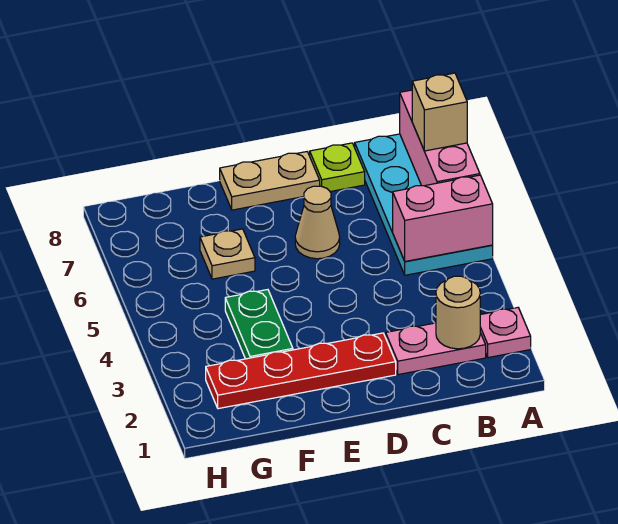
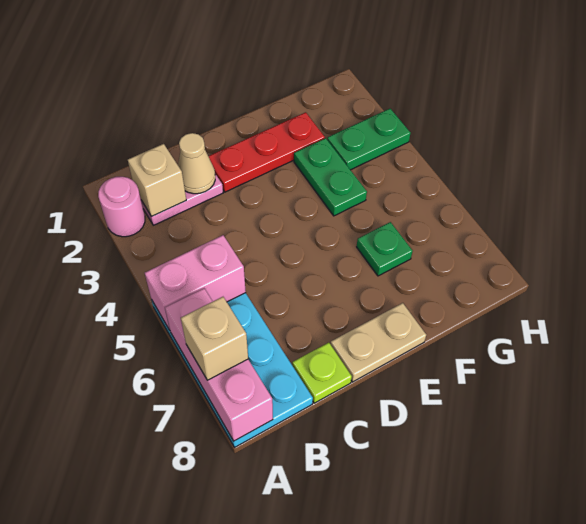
pink 1x1 plate [480,308,531,358] -> pink 1x1 round brick [98,177,145,237]
tan 1x1 round brick [436,276,480,349] -> tan 1x1 brick [128,144,186,217]
red 1x4 plate [206,333,396,409] -> red 1x3 plate [208,112,325,192]
tan 1x1 cone [295,186,340,259] -> tan 1x1 cone moved to [178,133,215,194]
tan 1x1 plate [200,229,255,279] -> green 1x1 plate [357,222,413,276]
none -> green 1x2 plate [327,109,411,170]

